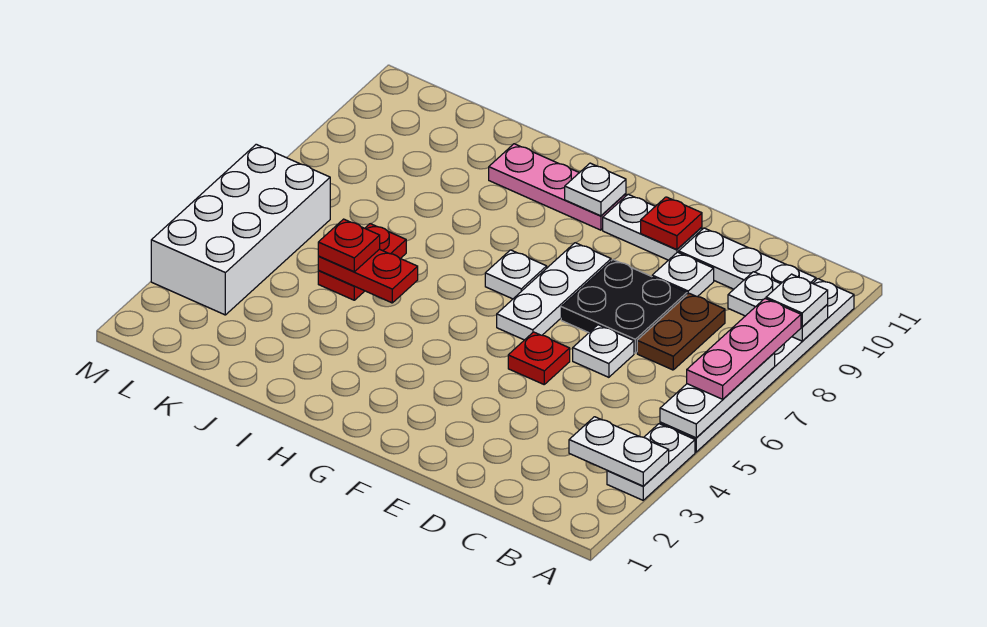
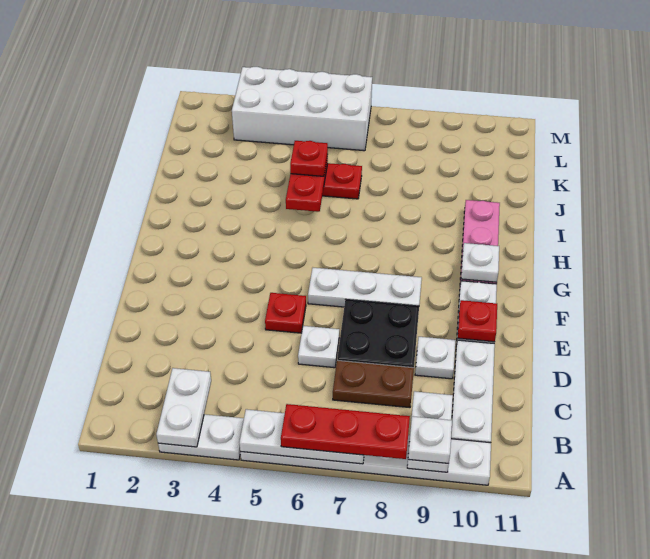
pink 1x3 plate [687,299,801,399] -> red 1x3 plate [281,404,410,459]
white 1x1 plate [485,250,547,299] -> none

